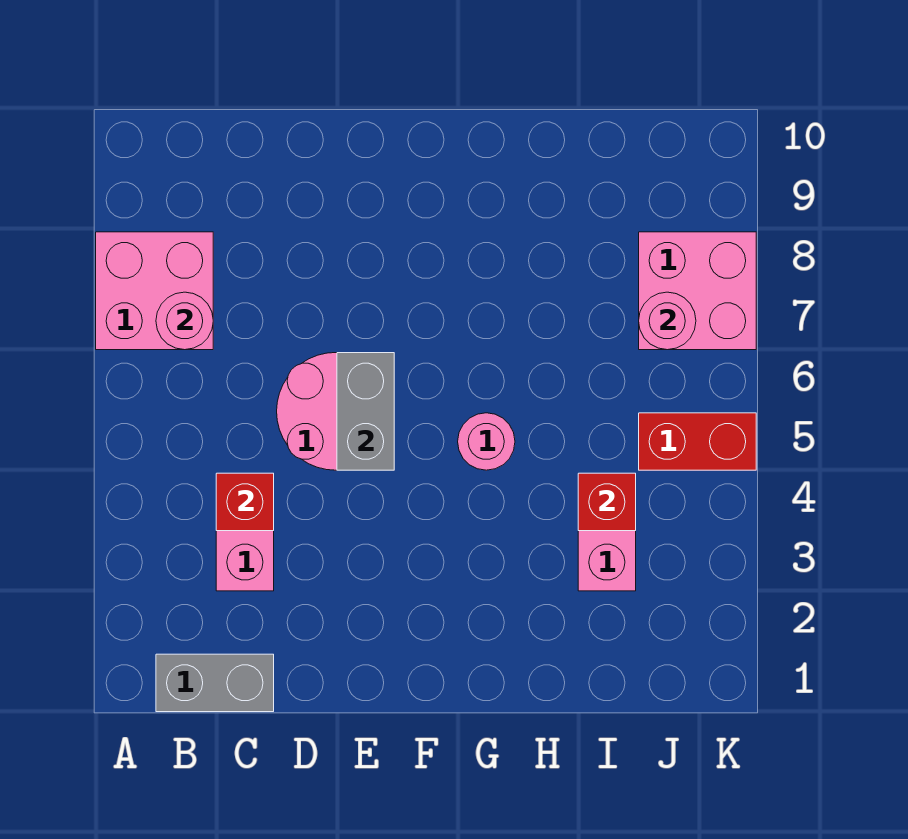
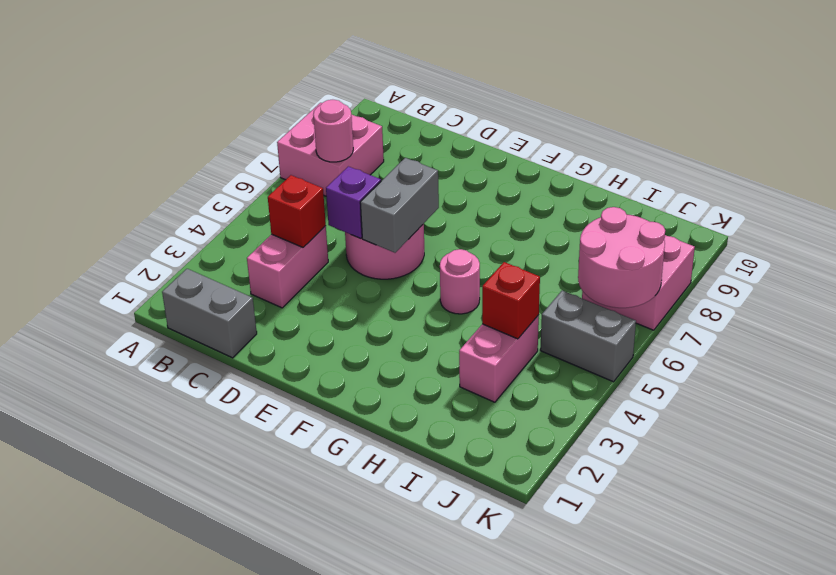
none -> purple 1x1 brick [326,166,381,238]
red 1x2 brick [639,413,756,470] -> grey 1x2 brick [540,291,636,382]
pink 1x1 round brick [639,292,696,350] -> pink 2x2 round brick [578,207,665,308]

